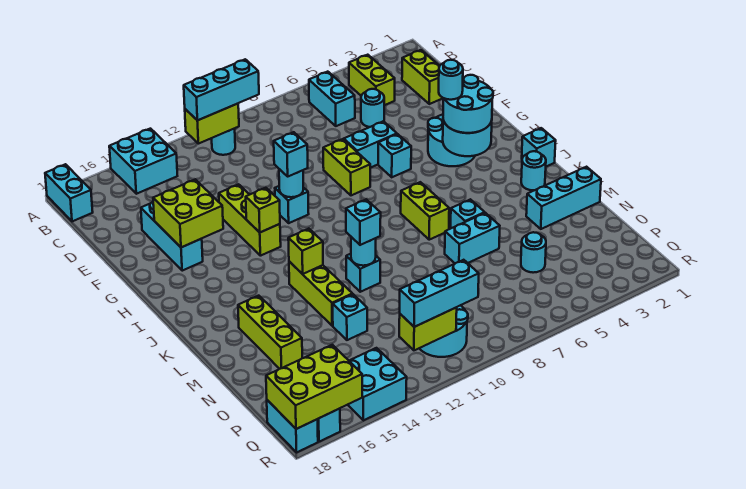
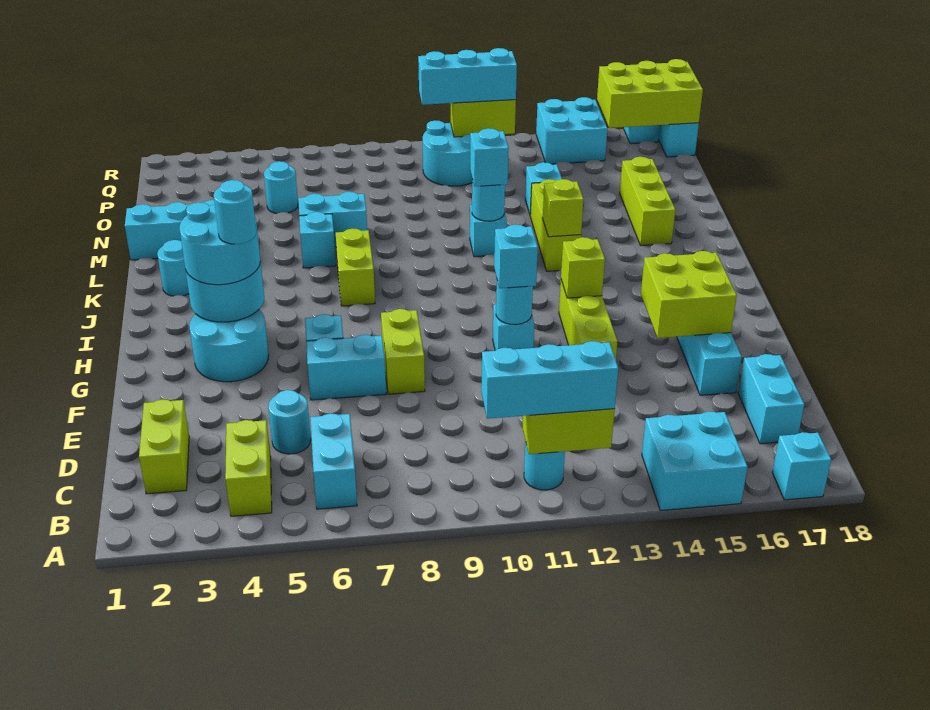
cyan 1x2 brick [45,164,93,221] -> cyan 1x2 brick moved to [738,354,804,444]
cyan 1x1 brick [522,128,556,167] -> cyan 1x1 brick moved to [772,432,831,500]

